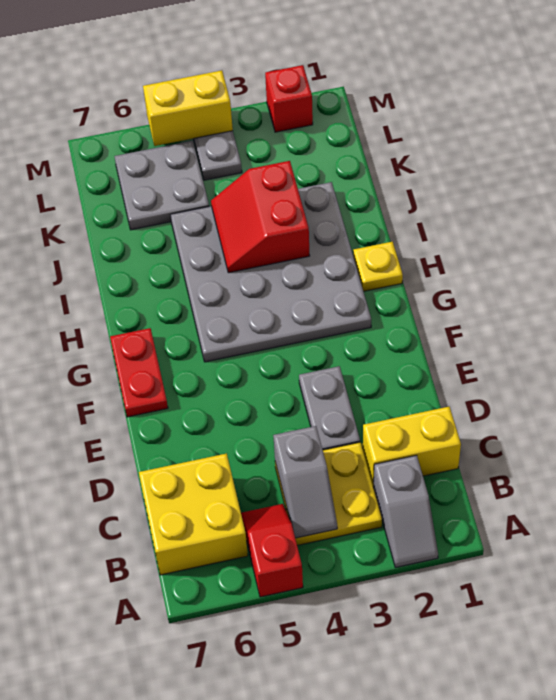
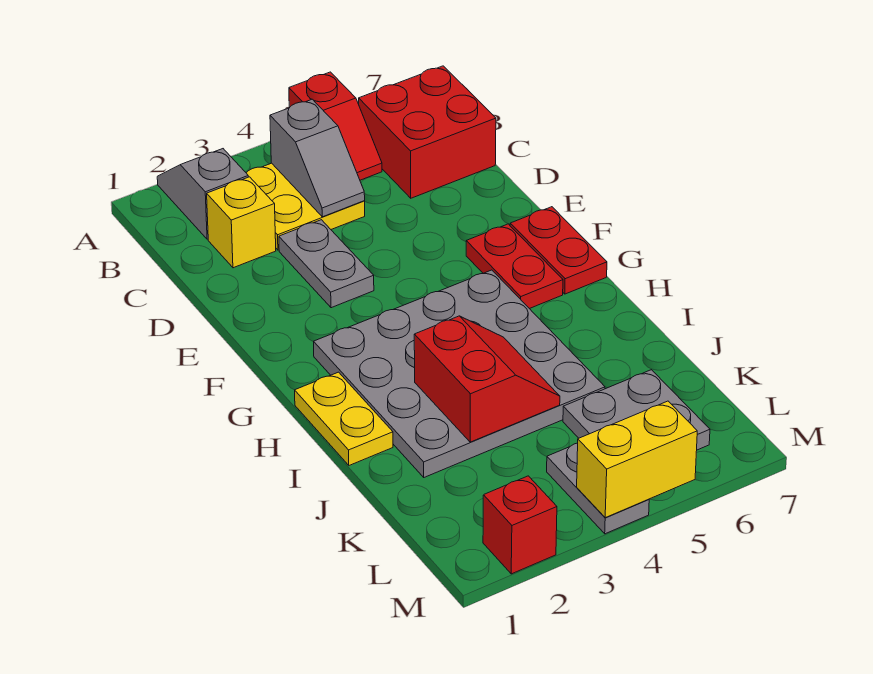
grey 1x2 slope [273,426,337,538] -> grey 1x2 slope turned to [270,99,365,217]
yellow 2x2 brick [139,453,248,575] -> red 2x2 brick [359,66,496,198]
yellow 1x2 brick [363,407,461,487] -> yellow 1x1 brick [207,177,276,268]
none -> red 1x2 plate [466,224,563,309]
yellow 1x1 plate [353,242,403,291] -> yellow 1x2 plate [295,372,393,465]

